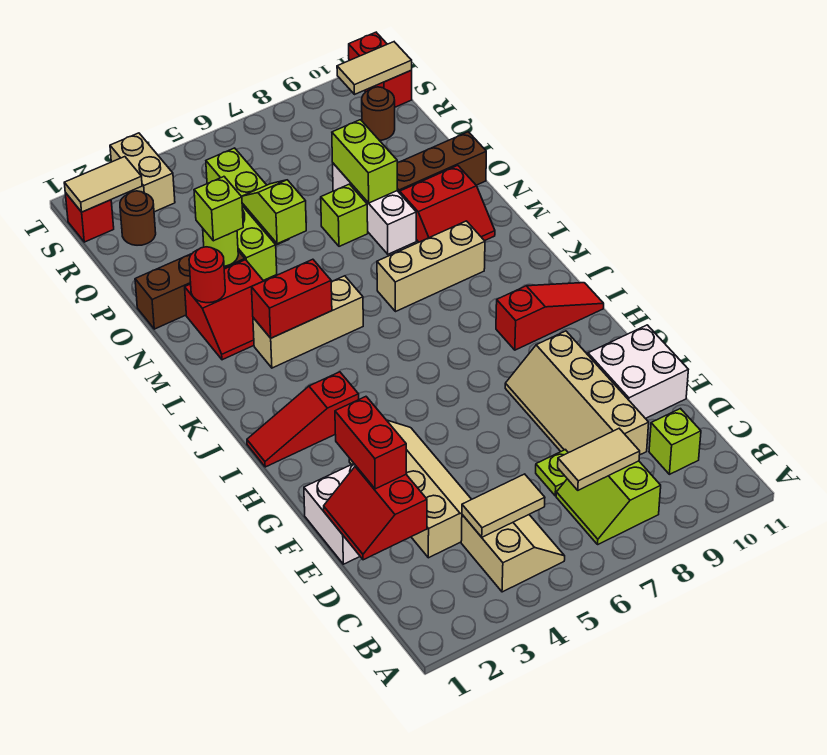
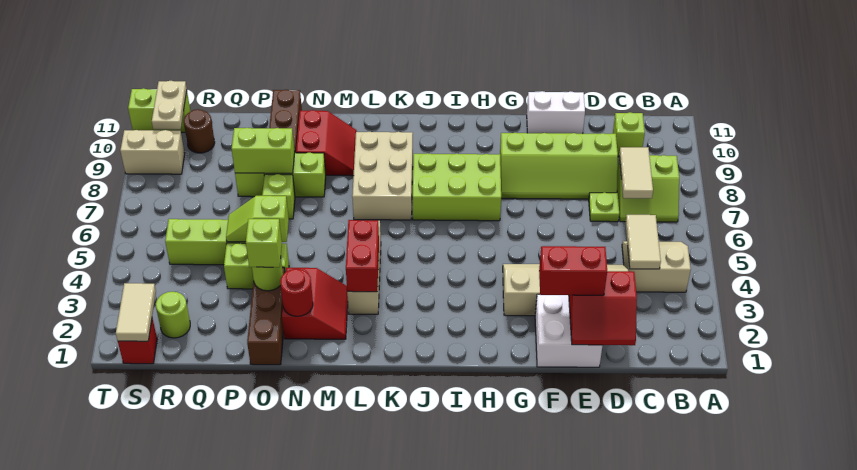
tan 2x4 slope [505,331,649,455] -> lime 2x4 slope [500,133,618,199]
white 2x2 brick [588,325,688,419] -> white 1x2 brick [527,91,585,134]
none -> lime 2x3 brick [413,153,501,221]
red 1x3 slope [247,372,359,467] -> none
red 1x3 slope [496,283,604,350] -> none
tan 1x3 brick [377,221,485,312] -> tan 2x3 brick [352,132,413,220]
white 1x3 brick [333,163,416,254] -> lime 1x3 brick [235,153,326,197]
brown 1x1 round brick [120,191,156,245] -> lime 1x1 round brick [156,292,190,338]
tan 1x2 brick [110,133,175,212] -> tan 1x2 brick moved to [120,130,185,174]
tan 1x2 tile [337,42,412,94] -> tan 1x2 plate [152,81,187,129]
red 1x2 brick [349,32,412,107] -> lime 1x2 brick [128,88,191,132]

